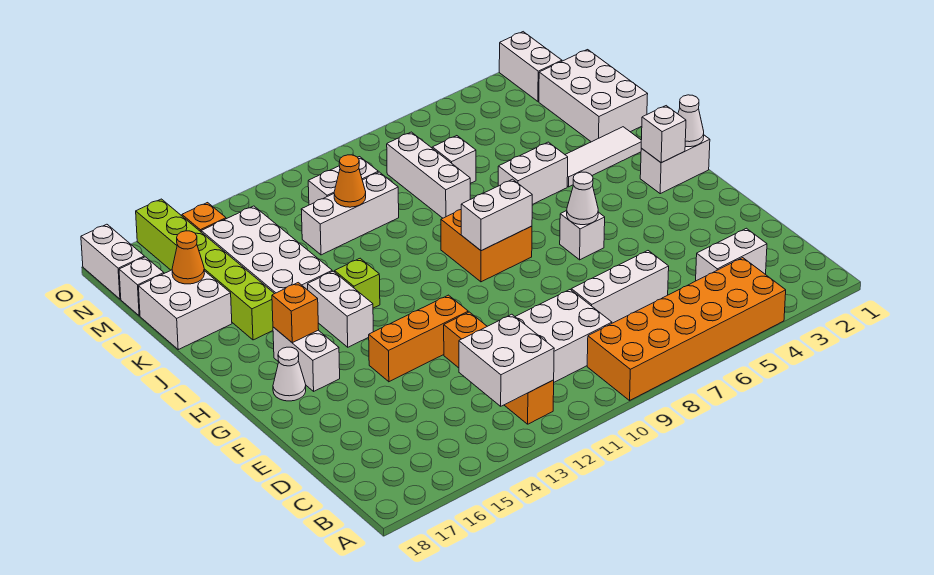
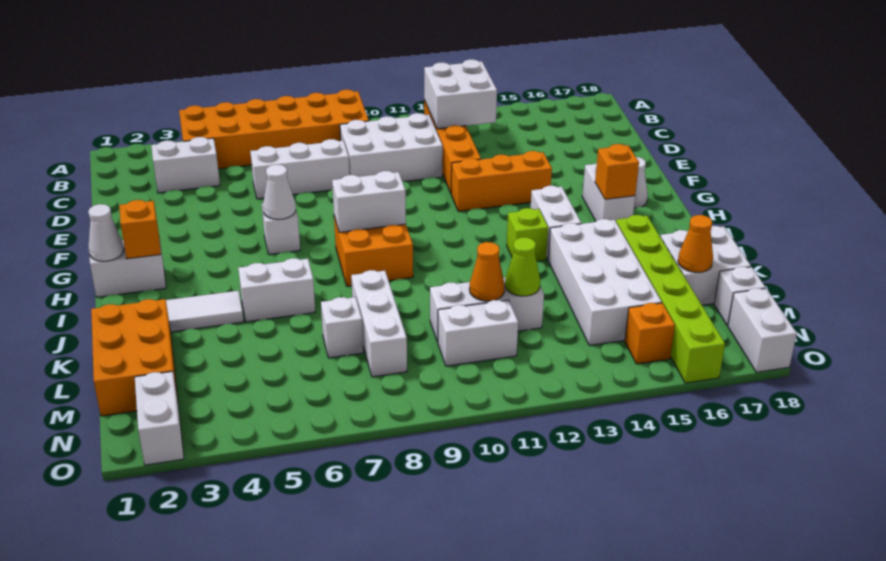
white 1x1 brick [641,106,686,163] -> orange 1x1 brick [119,200,161,259]
white 2x3 brick [539,50,648,142] -> orange 2x3 brick [91,299,178,416]
none -> lime 1x1 cone [505,237,540,296]

